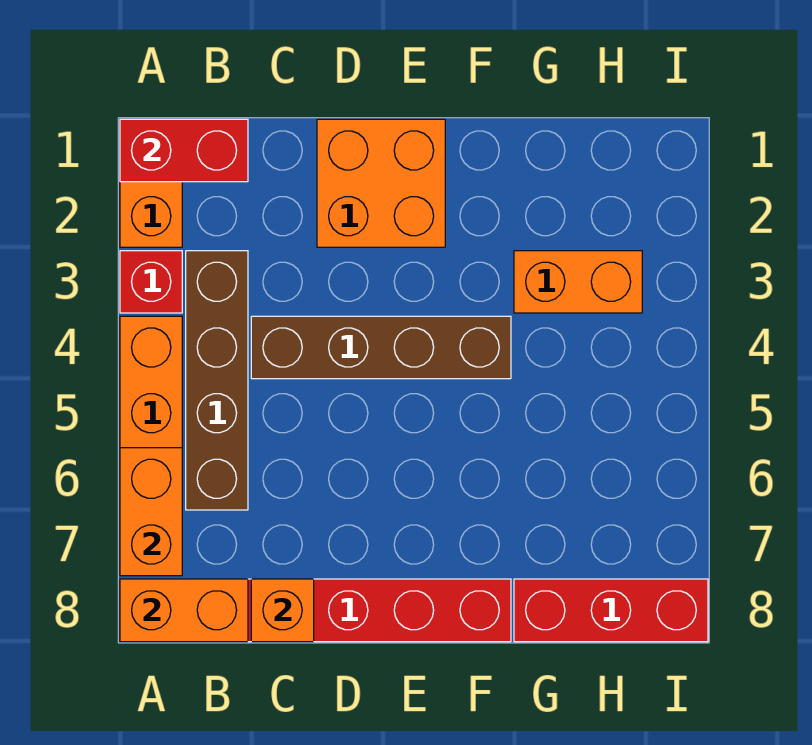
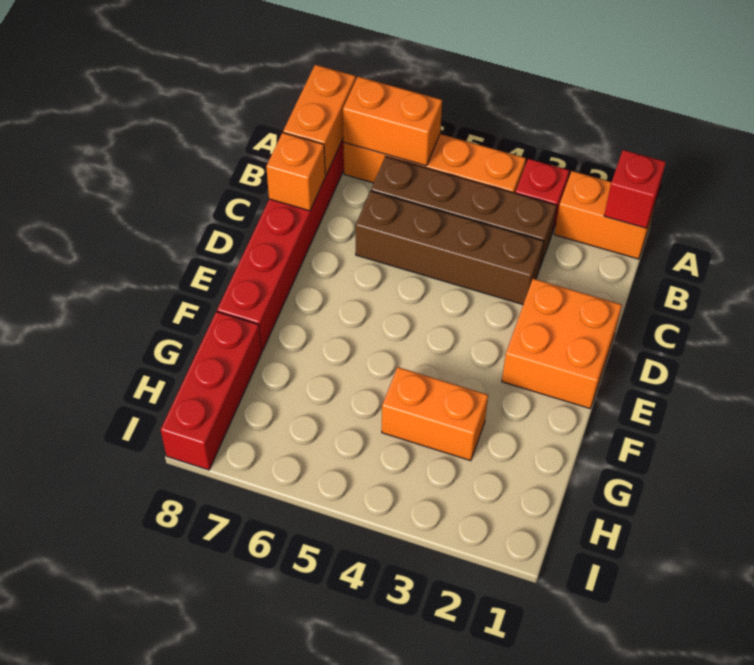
red 1x2 brick [120,119,248,182] -> red 1x1 brick [604,150,666,228]
brown 1x4 brick [251,316,511,379] -> brown 1x4 brick turned to [356,191,544,305]
orange 1x2 brick [514,251,642,313] -> orange 1x2 brick turned to [382,367,488,461]

